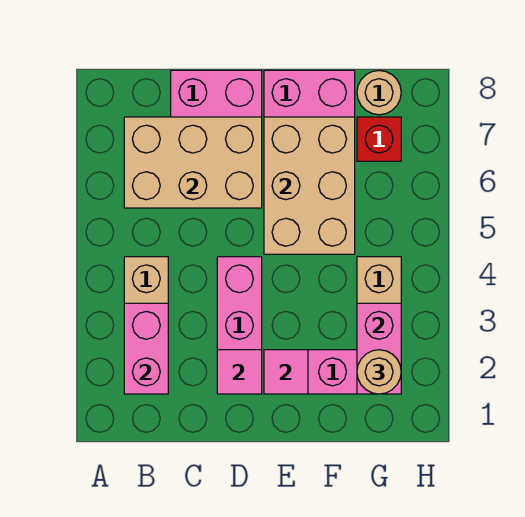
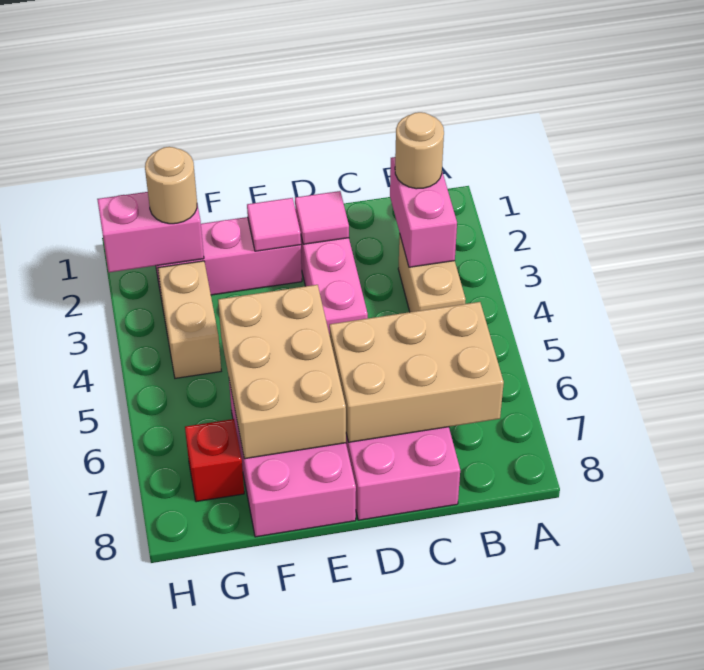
pink 1x2 brick [357,303,401,394] -> pink 1x2 brick turned to [97,192,204,272]
tan 1x1 round brick [357,71,401,115] -> tan 1x1 round brick moved to [395,112,444,189]

